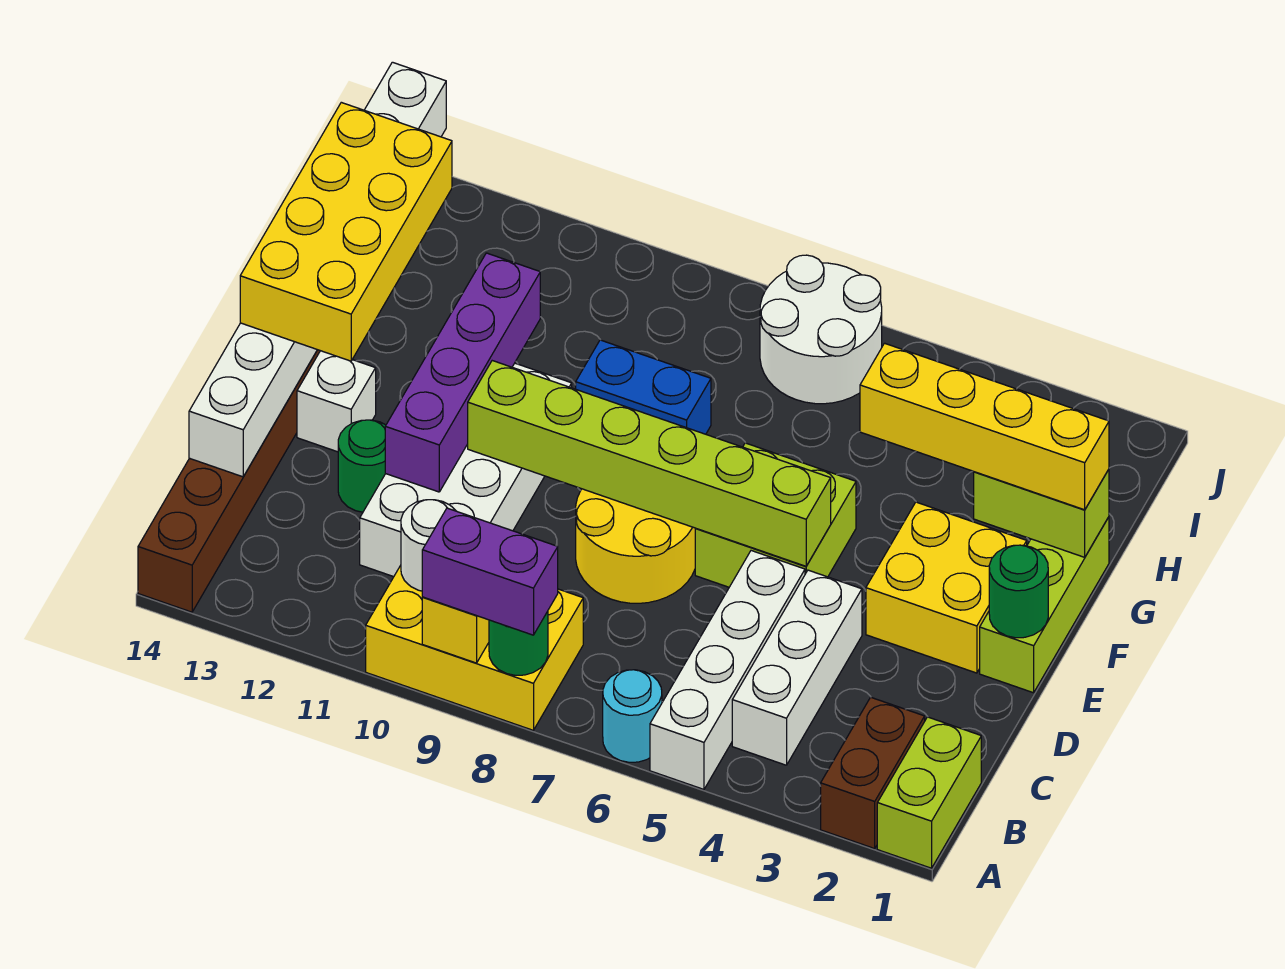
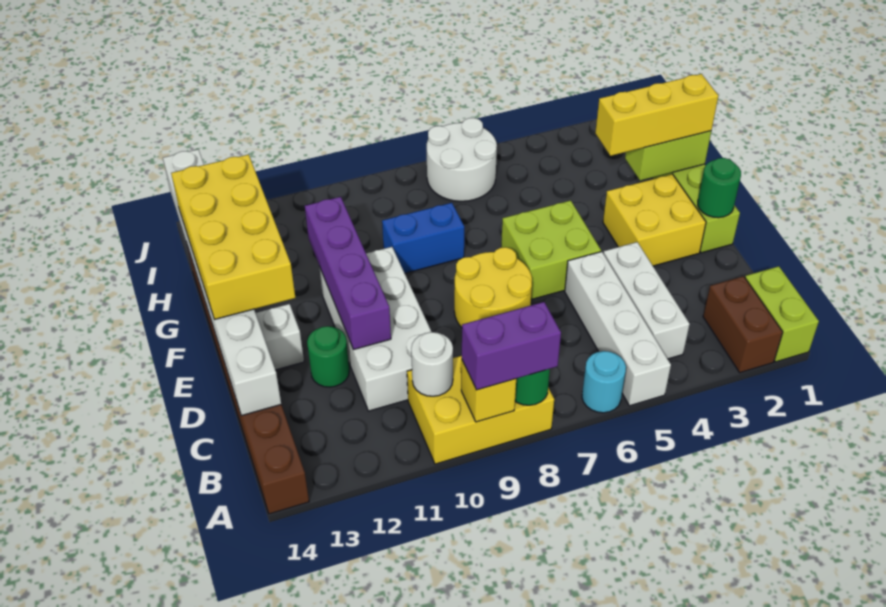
lime 1x6 brick [468,361,831,566] -> none
yellow 1x4 brick [860,343,1109,510] -> yellow 1x3 brick [595,74,718,156]

